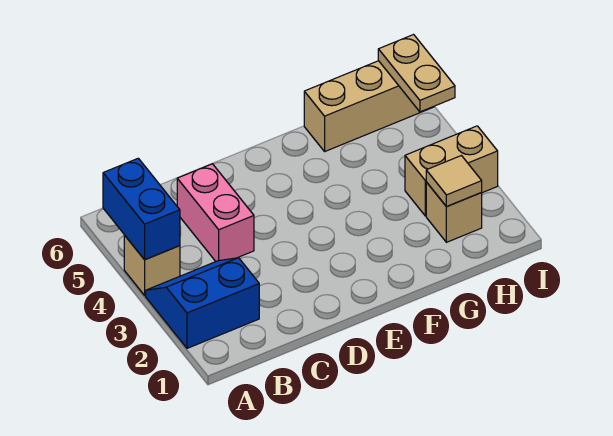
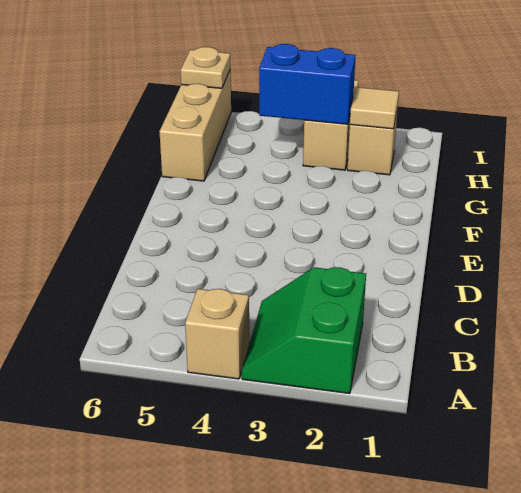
blue 2x2 slope [146,258,259,348] -> green 2x2 slope [242,267,366,394]
blue 1x2 brick [103,158,180,260] -> blue 1x2 brick moved to [259,44,356,124]
pink 1x2 brick [177,164,254,261] -> none
tan 1x2 plate [378,35,455,112] -> tan 1x1 plate [181,47,231,88]

